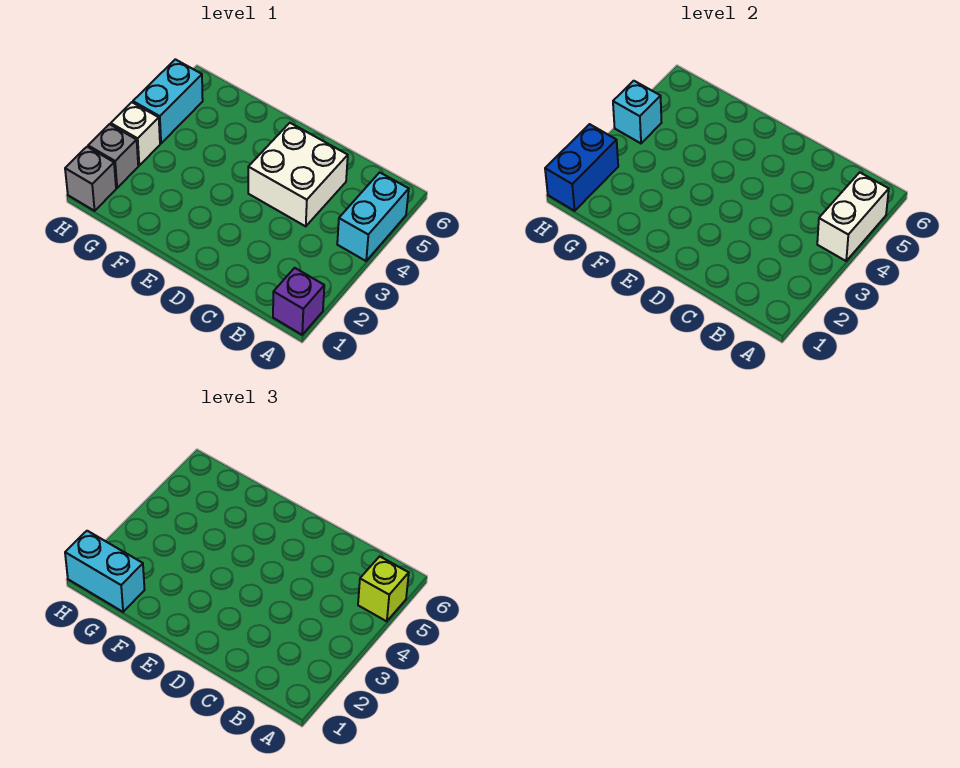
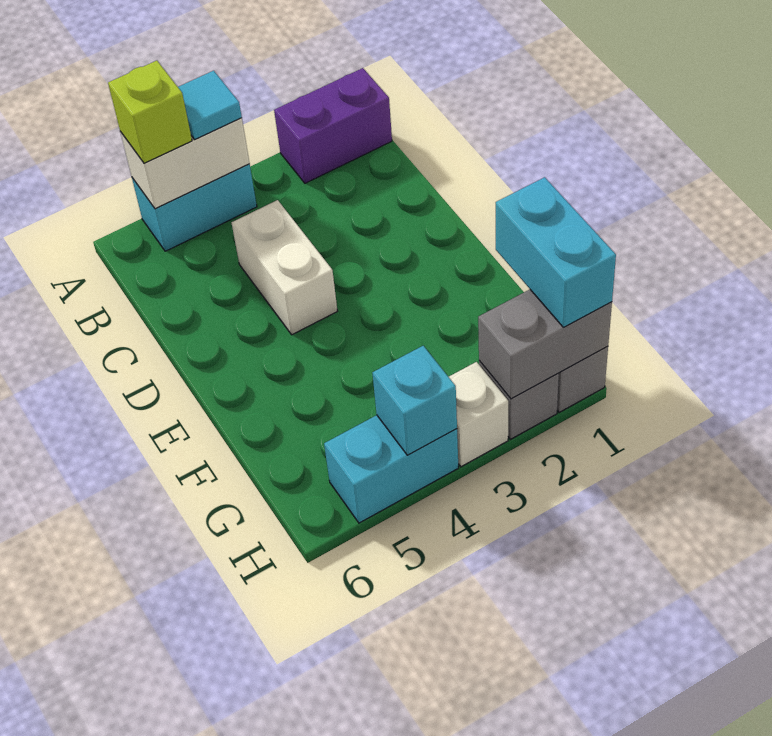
purple 1x1 brick [273,268,324,335] -> purple 1x2 brick [274,68,392,183]
none -> cyan 1x1 tile [178,71,242,139]
white 2x2 brick [248,123,348,226] -> white 1x2 brick [231,200,337,335]
blue 1x2 brick [545,124,618,211] -> grey 1x2 brick [478,290,612,399]

